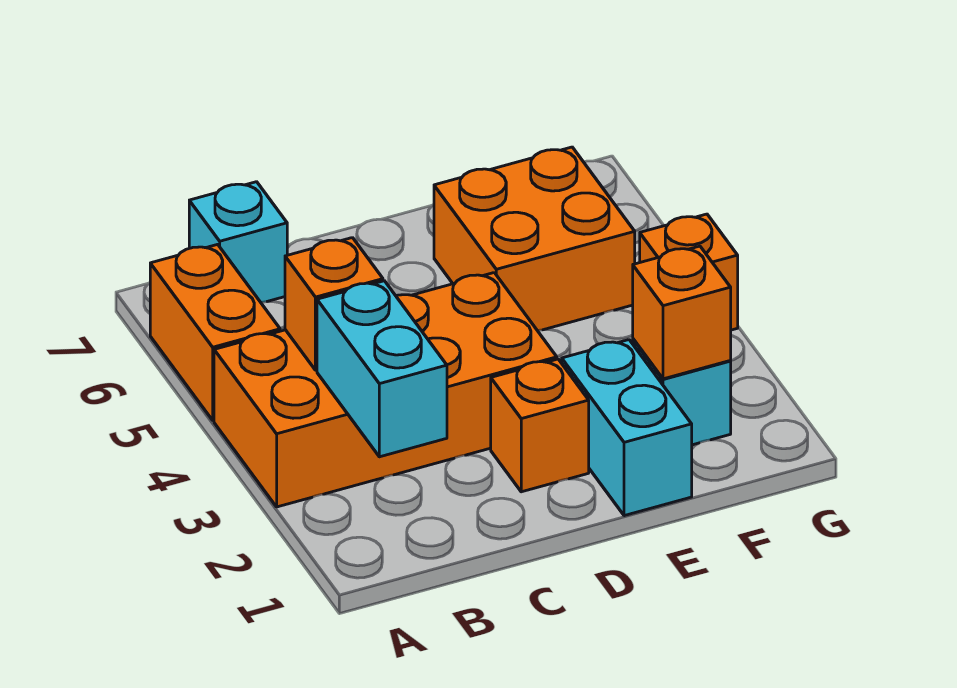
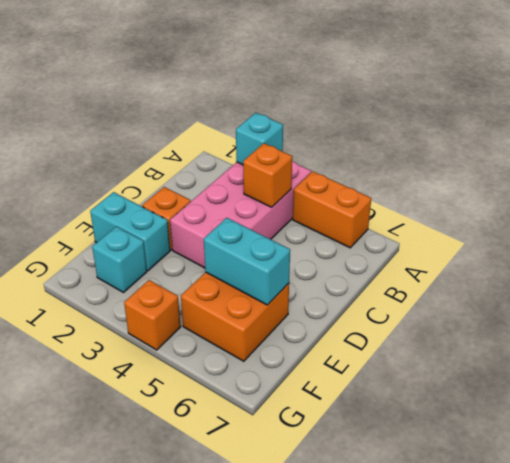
orange 2x4 brick [214,273,557,507] -> pink 2x4 brick [170,161,311,268]
cyan 1x2 brick [317,281,447,457] -> cyan 1x2 brick moved to [204,218,290,305]
cyan 1x1 brick [189,182,287,303] -> cyan 1x1 brick moved to [236,113,283,165]
orange 1x1 brick [633,246,731,379] -> none

